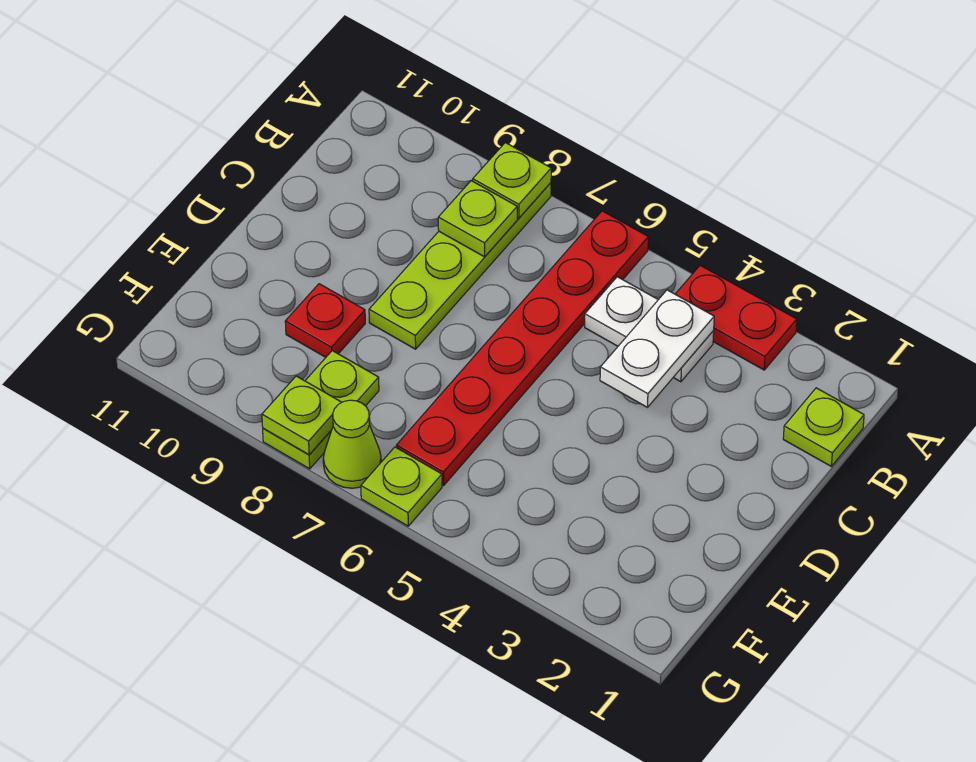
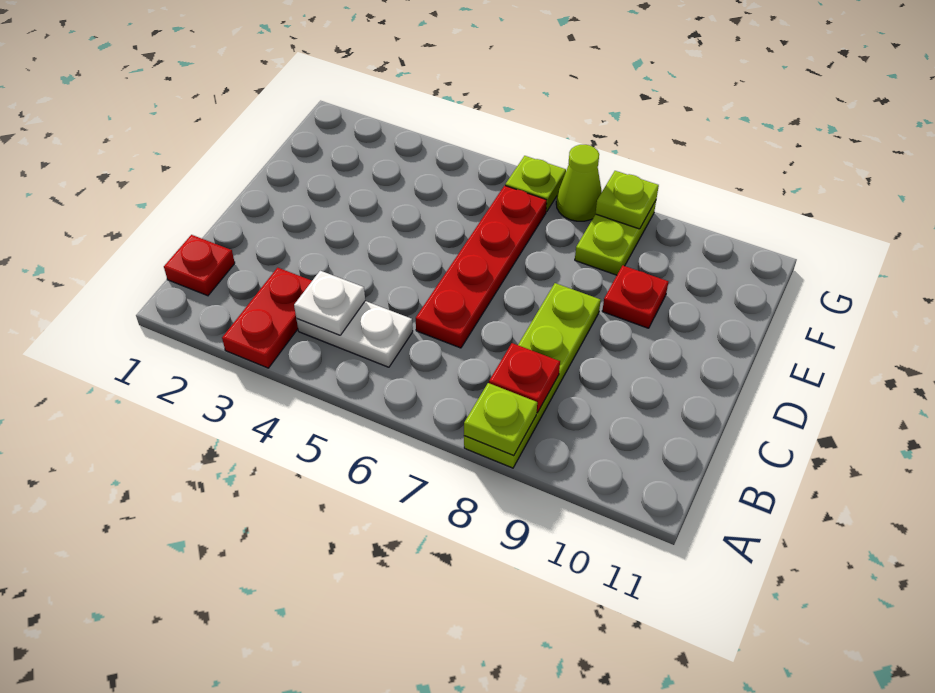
red 1x2 plate [675,265,797,370] -> red 1x2 plate turned to [222,268,312,368]
red 1x6 plate [397,211,648,485] -> red 1x4 plate [416,186,547,348]
lime 1x1 plate [783,388,864,466] -> red 1x1 plate [164,235,235,296]
white 1x2 plate [600,290,714,407] -> white 1x1 plate [294,271,365,335]
lime 1x1 plate [438,181,517,257] -> red 1x1 plate [489,343,560,413]

